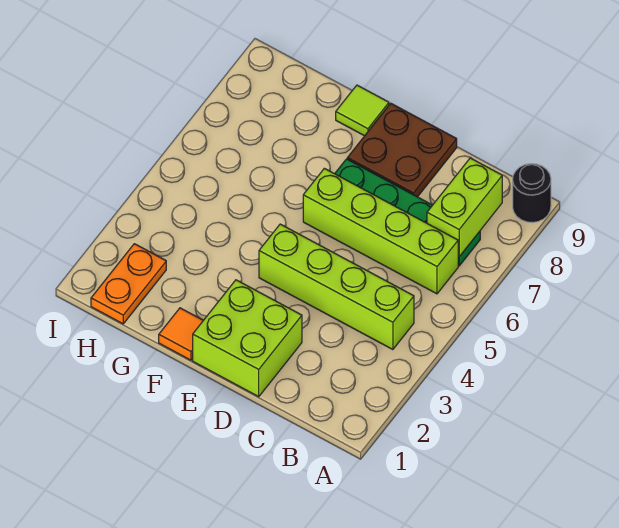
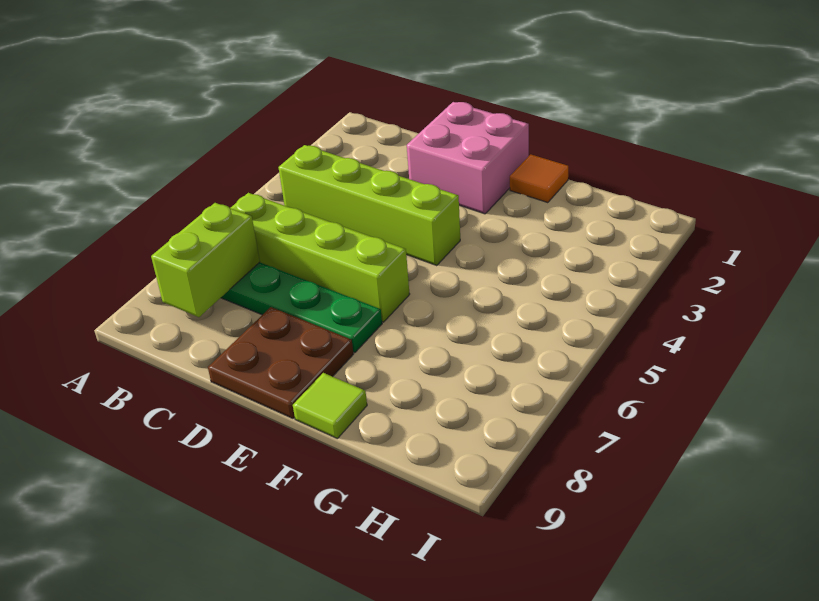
black 1x1 round brick [513,164,551,223] -> none
lime 2x2 brick [193,280,302,397] -> pink 2x2 brick [407,102,529,214]
orange 1x2 plate [91,244,166,324] -> none

